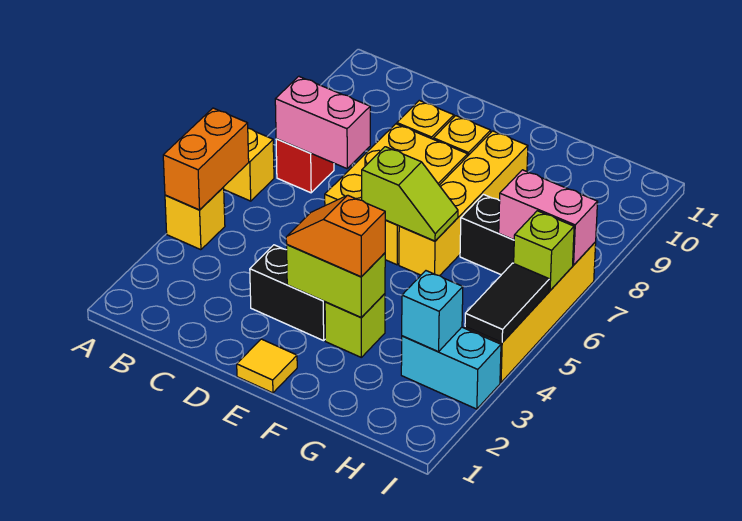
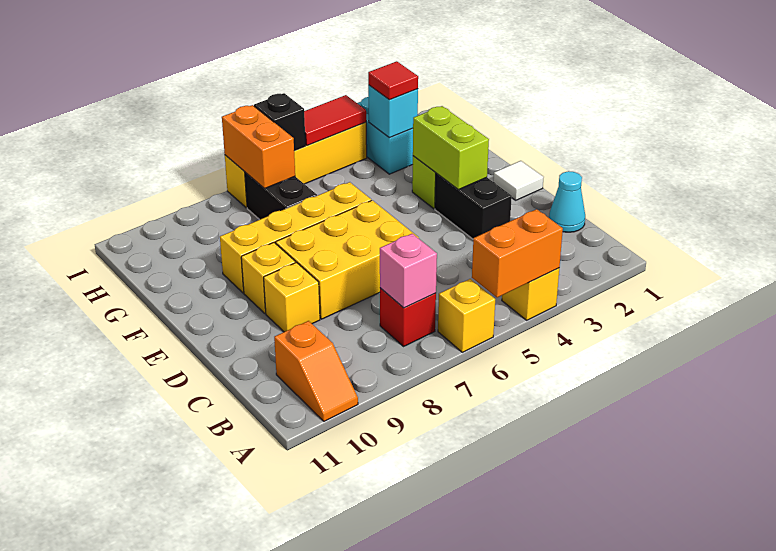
pink 1x2 brick [275,76,370,169] -> pink 1x1 brick [380,234,437,308]
none -> cyan 1x1 cone [549,171,585,232]
yellow 1x1 tile [237,339,297,393] -> white 1x1 tile [493,161,544,200]
orange 1x2 slope [286,195,385,277] -> orange 1x2 slope moved to [274,321,358,421]
lime 1x2 slope [362,147,458,241] -> none
none -> red 1x1 tile [368,61,418,100]
pink 1x2 brick [499,170,598,265] -> orange 1x2 brick [222,105,295,189]
black 1x2 tile [465,263,549,342] -> red 1x2 tile [304,95,366,145]
lime 1x1 brick [514,211,574,290] -> black 1x1 brick [254,93,306,151]

